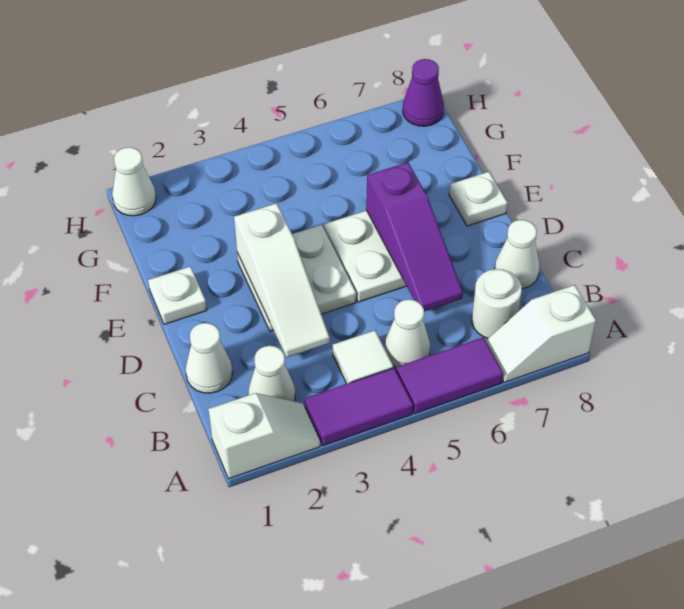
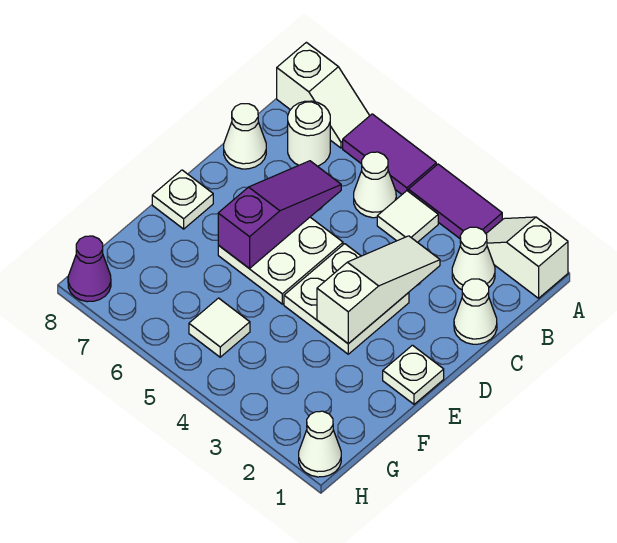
none -> white 1x1 tile [189,298,250,357]

